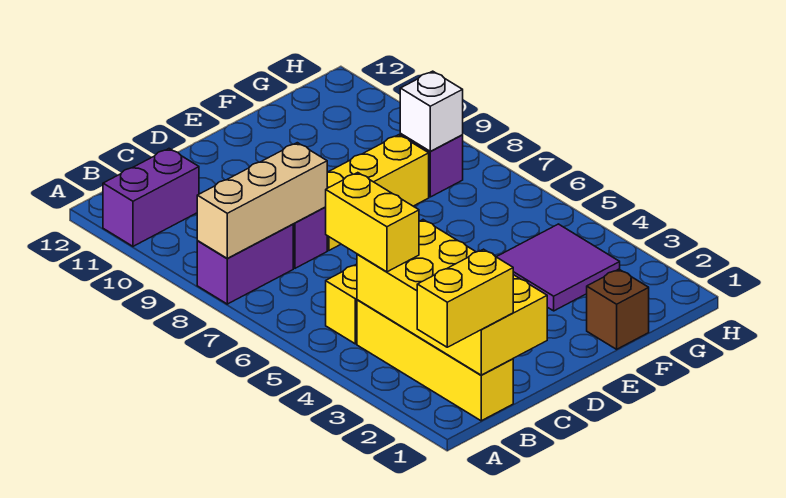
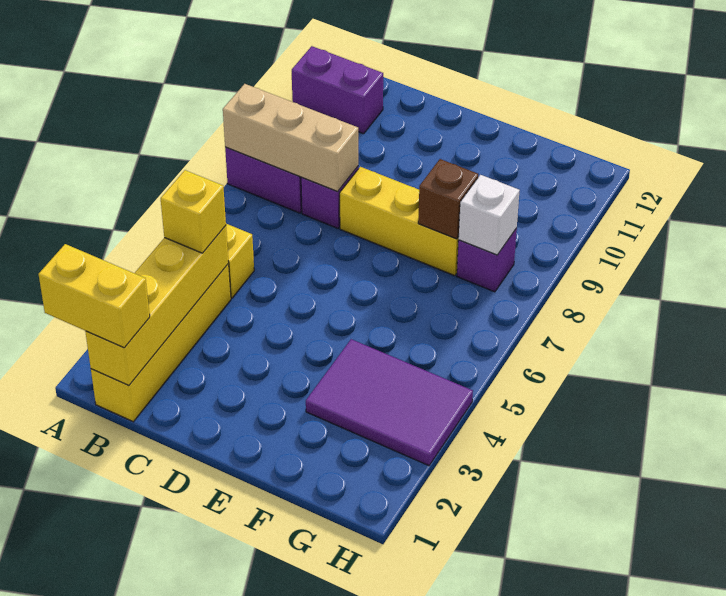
yellow 2x4 brick [357,220,547,375] -> yellow 1x4 brick [85,226,229,386]
yellow 1x2 brick [326,173,419,272] -> yellow 1x1 brick [161,170,226,253]
brown 1x1 brick [587,269,649,349] -> brown 1x1 brick moved to [418,159,478,239]
purple 2x2 tile [497,224,620,311] -> purple 2x3 tile [306,339,473,466]

